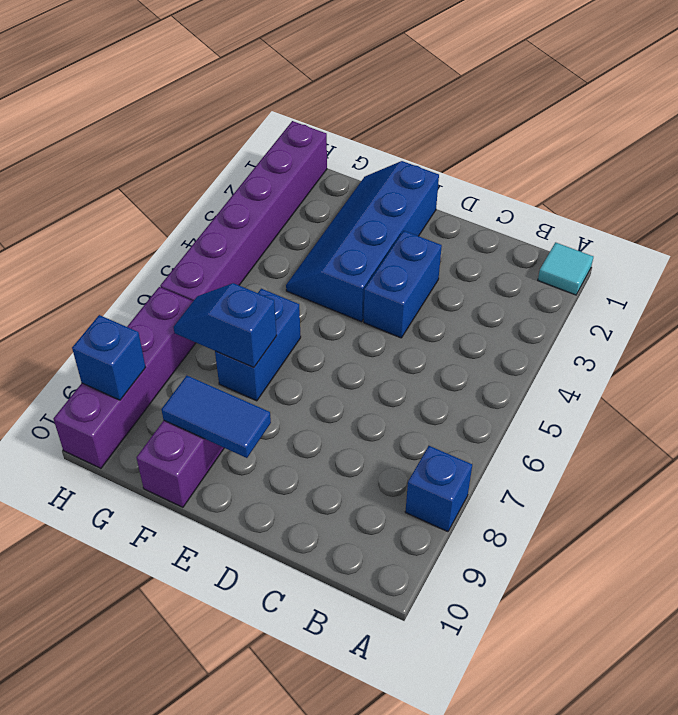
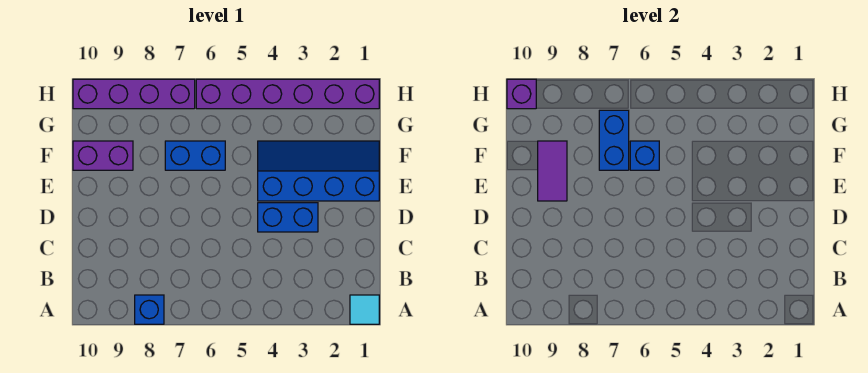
blue 1x2 tile [161,376,271,458] -> purple 1x2 tile [538,141,567,201]
blue 1x2 slope [174,283,277,368] -> blue 1x2 brick [599,110,629,170]
blue 1x1 brick [72,315,146,400] -> blue 1x1 brick moved to [630,141,659,170]
none -> purple 1x1 brick [507,79,536,109]

